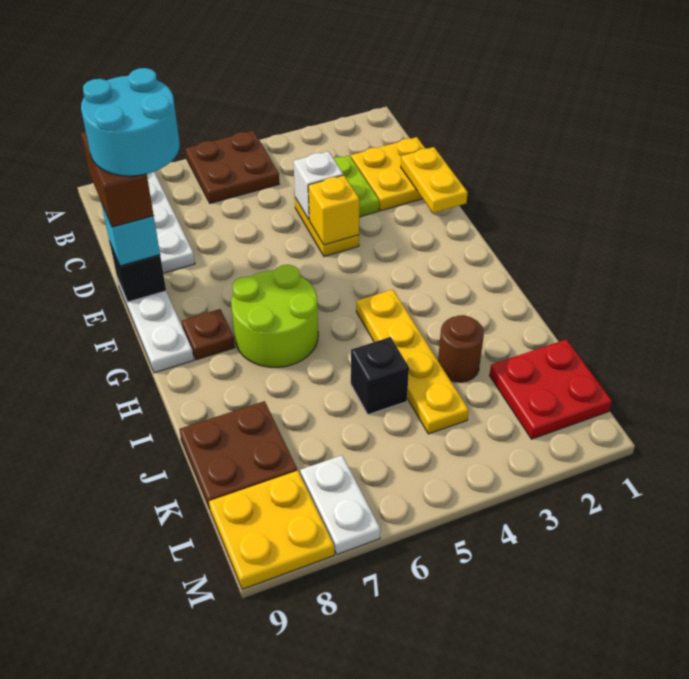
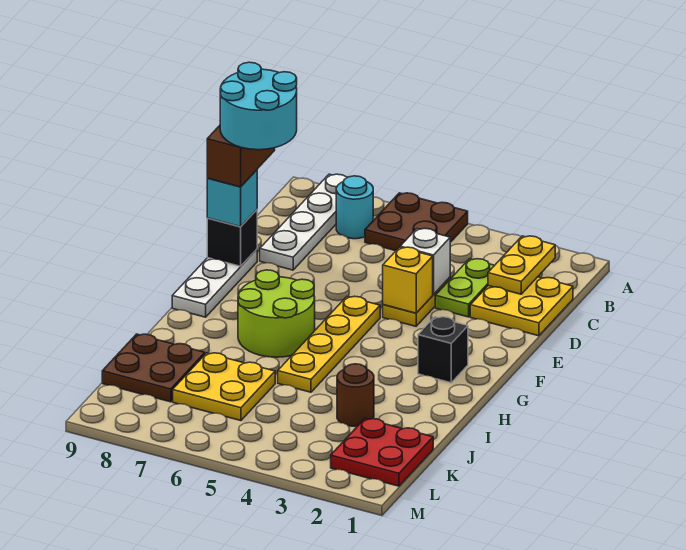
none -> cyan 1x1 round brick [336,176,373,239]
yellow 1x2 plate [401,147,468,213] -> yellow 1x2 plate moved to [488,236,555,294]
brown 1x1 plate [182,309,235,360] -> none
yellow 1x4 plate [356,290,469,434] -> yellow 1x4 plate moved to [278,296,380,392]
black 1x1 brick [351,337,409,415] -> black 1x1 brick moved to [418,317,468,383]
white 1x2 plate [300,455,380,554] -> none
yellow 2x2 plate [209,470,334,589] -> yellow 2x2 plate moved to [173,353,275,421]

